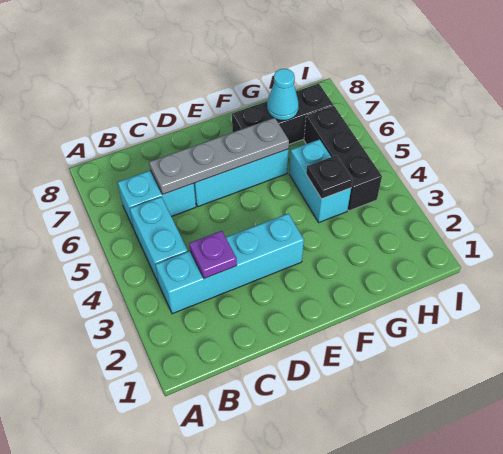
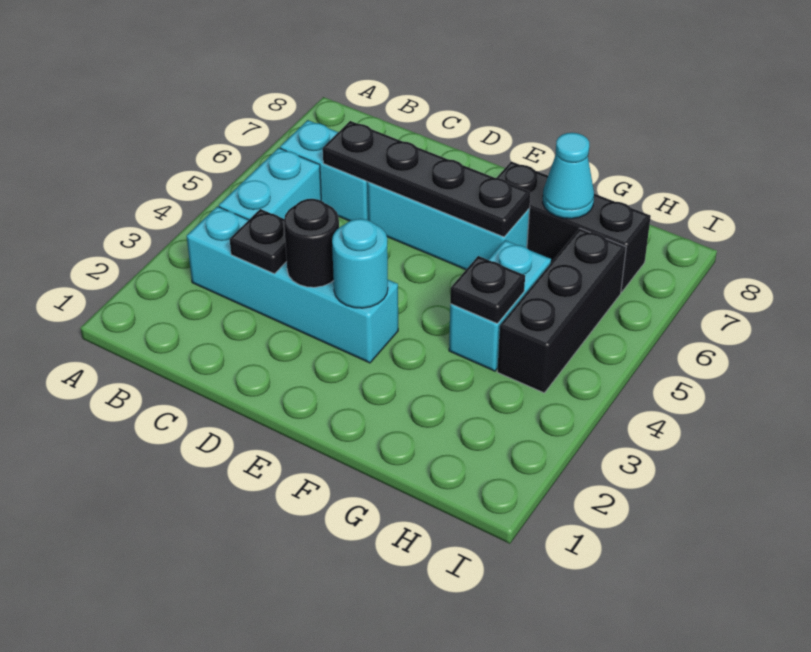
purple 1x1 plate [189,231,237,278] -> black 1x1 plate [230,209,287,274]
grey 1x4 plate [149,118,289,194] -> black 1x4 plate [323,121,531,237]
none -> black 1x1 round brick [284,199,339,287]
none -> cyan 1x1 round brick [332,219,388,308]

